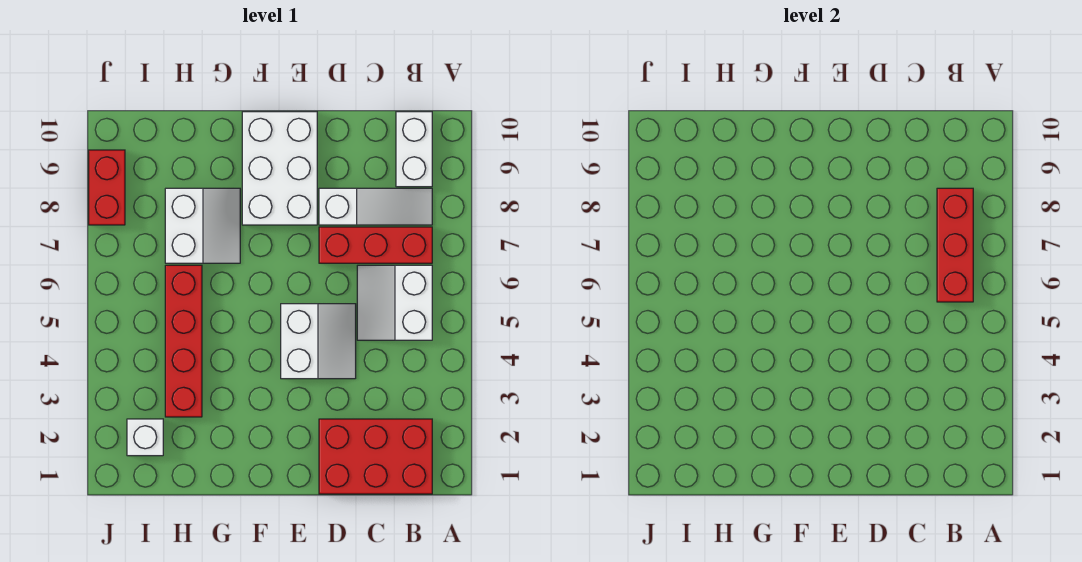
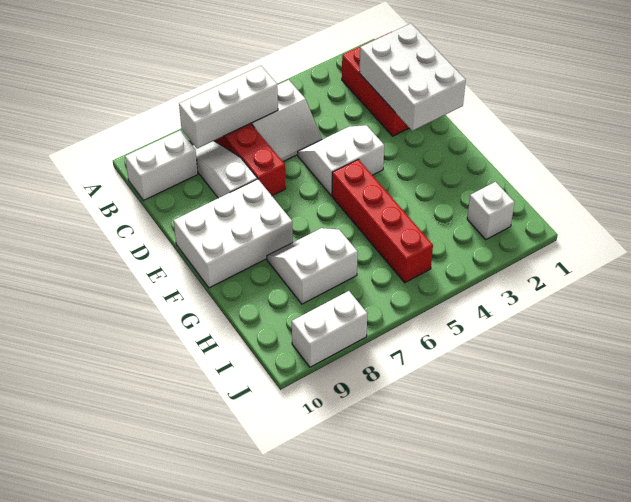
red 1x3 brick [937,188,973,302] -> white 1x3 brick [179,66,278,148]
none -> white 2x3 brick [359,23,466,131]
red 1x4 brick [165,265,202,417] -> red 1x4 brick turned to [332,159,433,283]
red 1x2 brick [89,150,125,225] -> white 1x2 brick [292,291,367,367]

